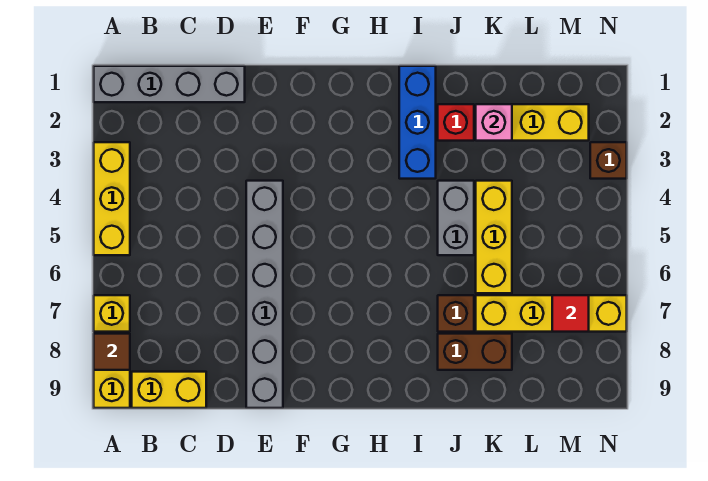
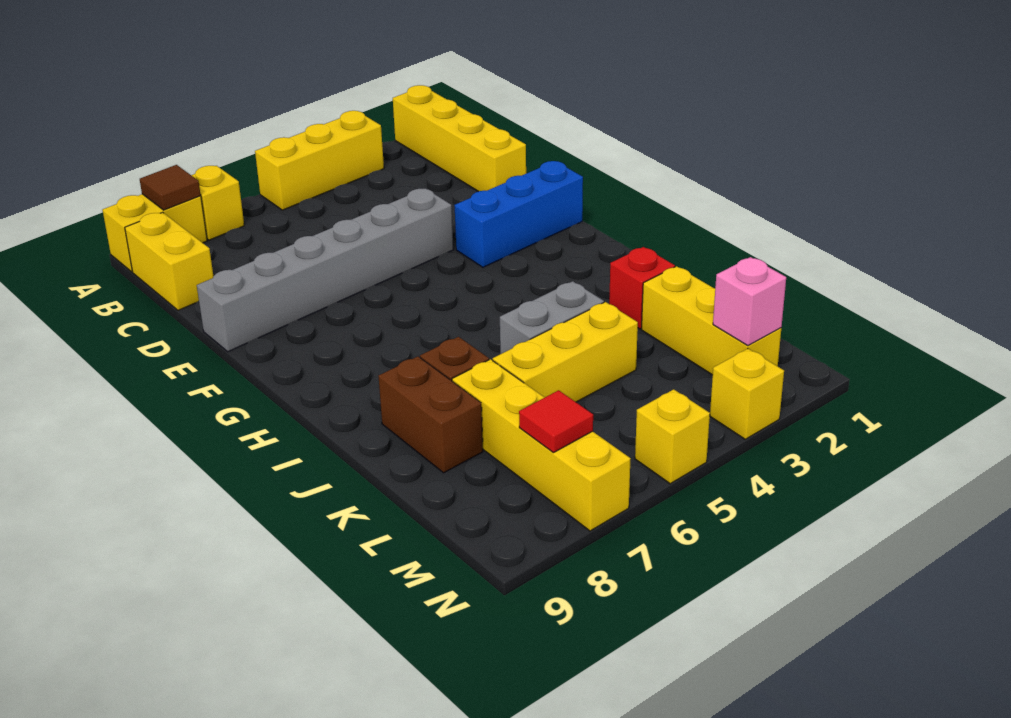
grey 1x4 brick [94,66,245,102] -> yellow 1x4 brick [393,85,526,192]
blue 1x3 brick [399,66,436,179] -> blue 1x3 brick moved to [455,161,583,267]
pink 1x1 brick [476,104,512,141] -> pink 1x1 brick moved to [713,257,786,346]
brown 1x1 brick [590,142,627,179] -> yellow 1x1 brick [710,349,784,439]
none -> yellow 1x1 brick [635,389,710,484]

